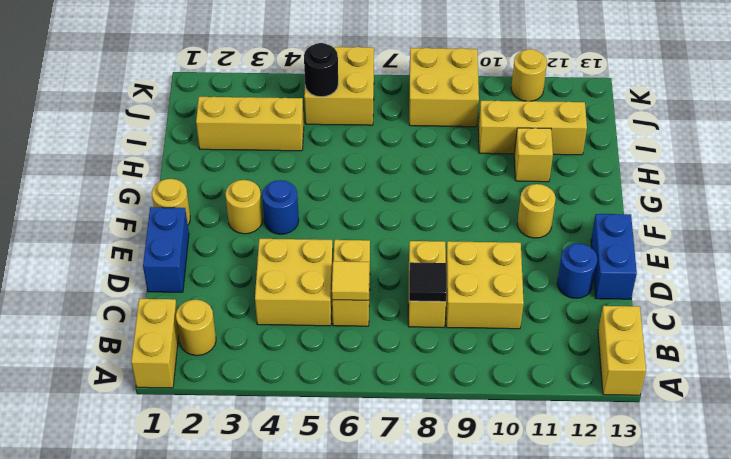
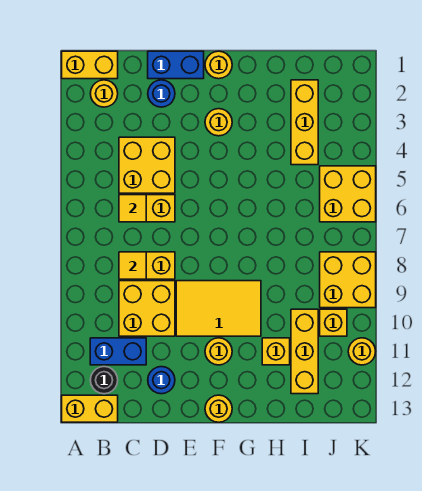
black 1x1 tile [409,262,447,302] -> yellow 1x1 tile [119,252,146,279]
blue 1x2 brick [591,214,637,299] -> blue 1x2 brick moved to [90,338,146,365]
none -> yellow 2x3 tile [176,281,261,336]
blue 1x1 round brick [262,180,299,234] -> blue 1x1 round brick moved to [148,80,175,107]
none -> yellow 1x1 round brick [205,395,232,422]
black 1x1 round brick [304,43,338,97] -> black 1x1 round brick moved to [90,367,118,394]
none -> yellow 1x1 brick [320,309,347,336]

